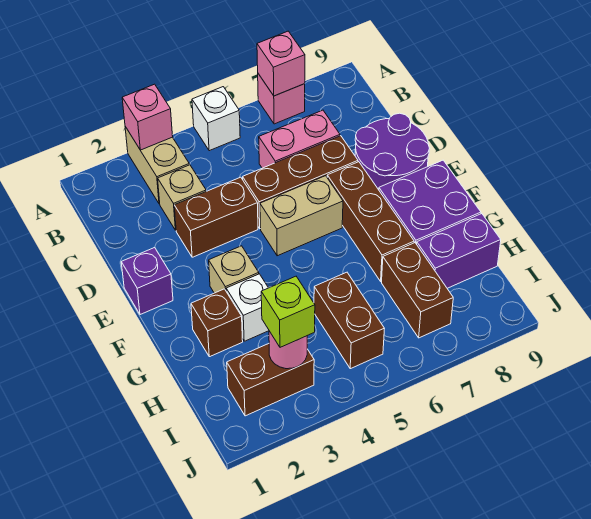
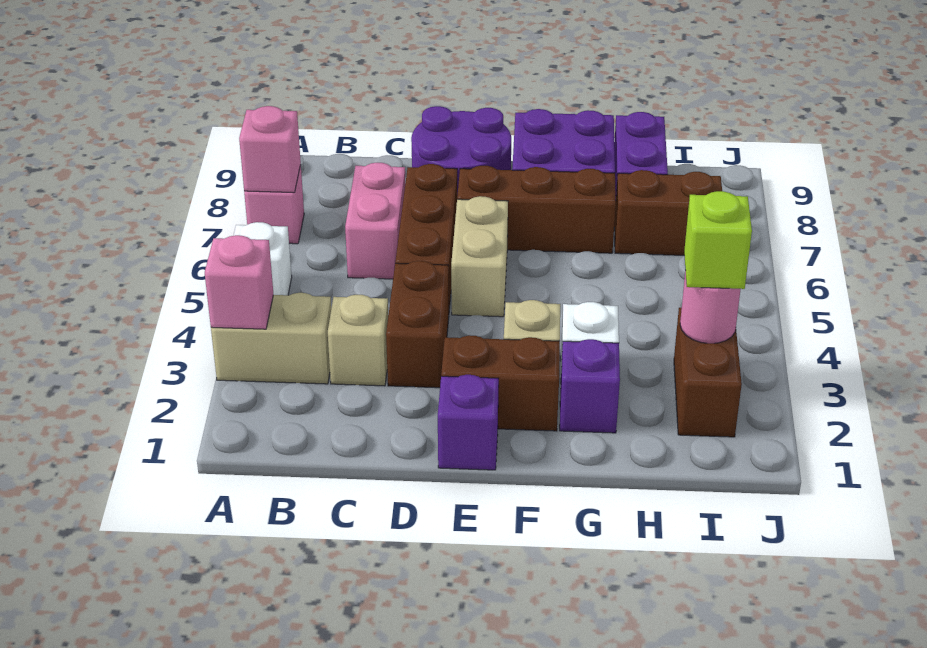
brown 1x1 brick [191,289,243,357] -> purple 1x1 brick [560,339,620,433]
brown 1x2 brick [314,272,384,369] -> brown 1x2 brick moved to [441,335,560,431]

